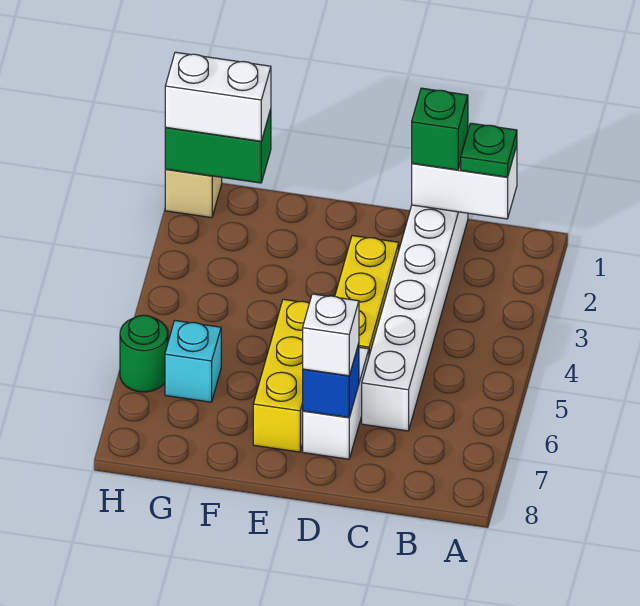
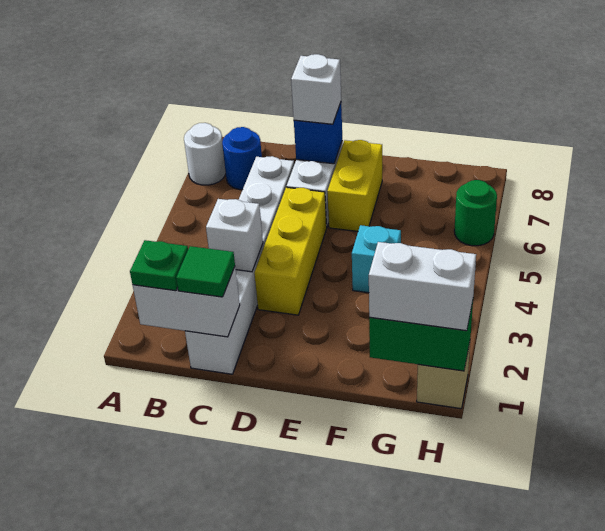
none -> white 1x1 round brick [184,123,226,185]
none -> blue 1x1 round brick [222,127,262,190]
green 1x1 brick [412,88,468,170] -> green 1x1 tile [176,246,235,297]
none -> white 1x1 brick [206,199,263,272]
yellow 1x3 brick [253,299,309,452] -> yellow 1x2 brick [327,140,382,231]
cyan 1x1 brick [165,321,221,402] -> cyan 1x1 brick moved to [352,225,401,293]

